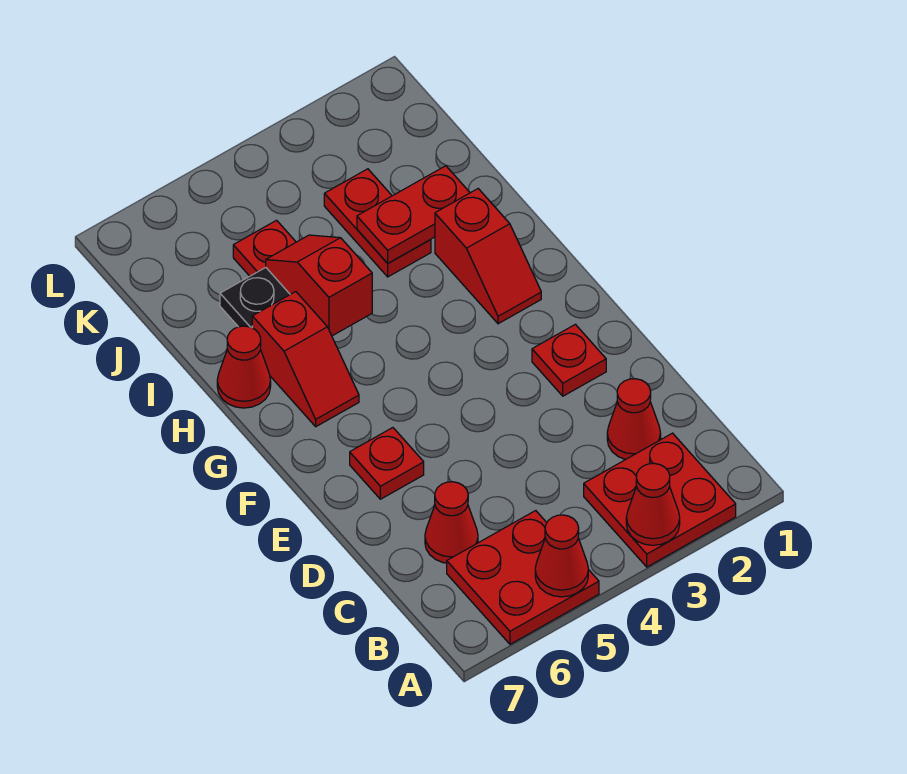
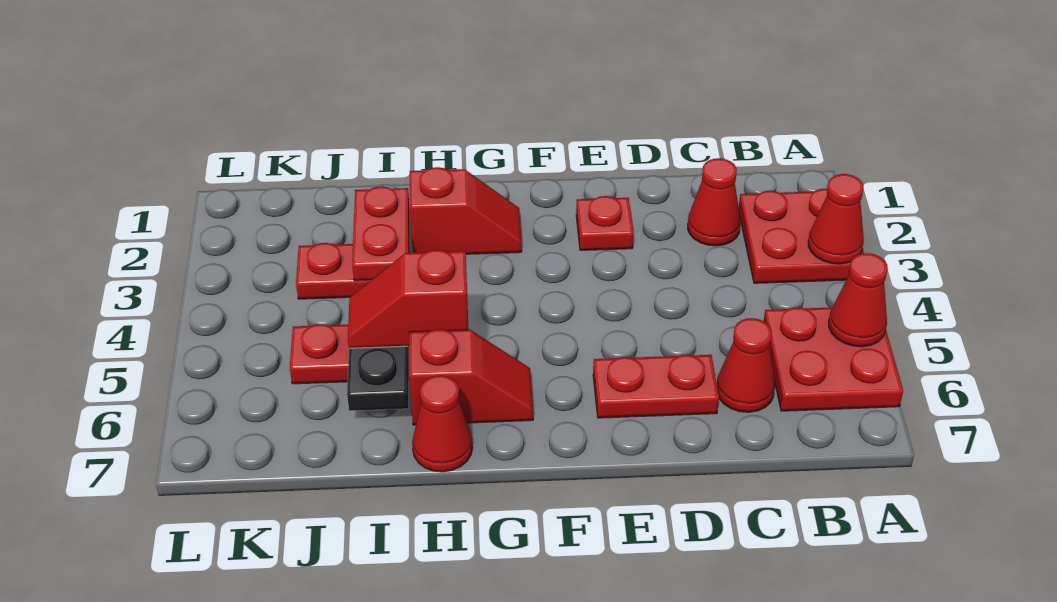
red 1x1 plate [350,428,424,499] -> red 1x2 plate [593,355,719,418]

